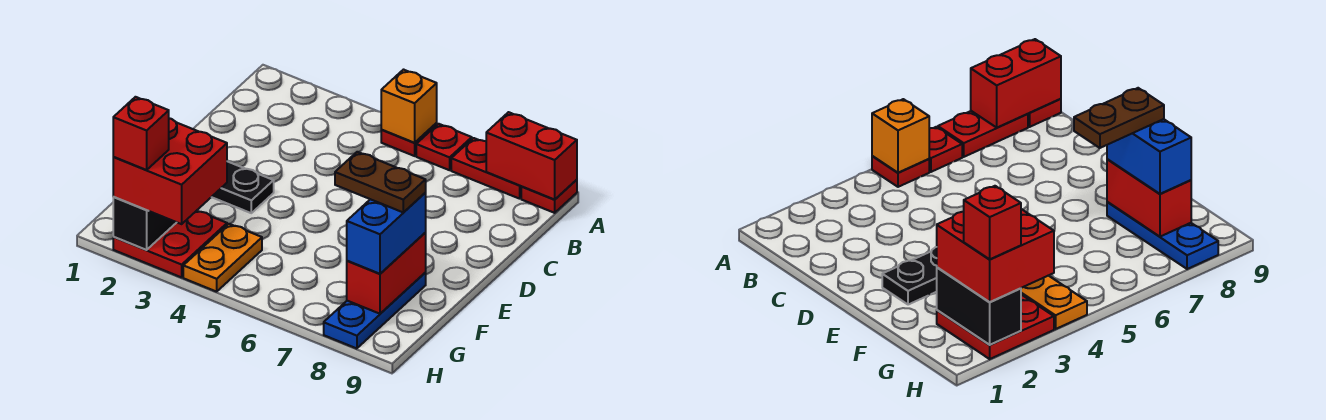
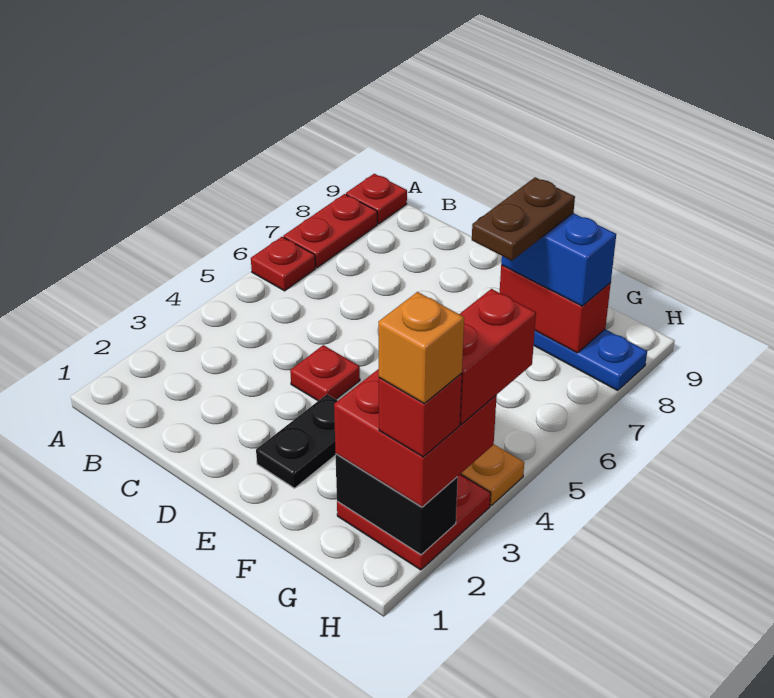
red 1x1 plate [381,123,437,156] -> red 1x1 plate moved to [290,345,360,401]
orange 1x1 brick [381,70,437,143] -> orange 1x1 brick moved to [378,292,464,403]
red 1x2 brick [486,112,577,200] -> red 1x2 brick moved to [459,289,536,424]

